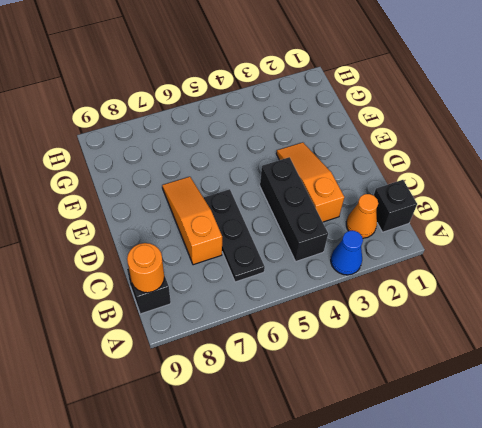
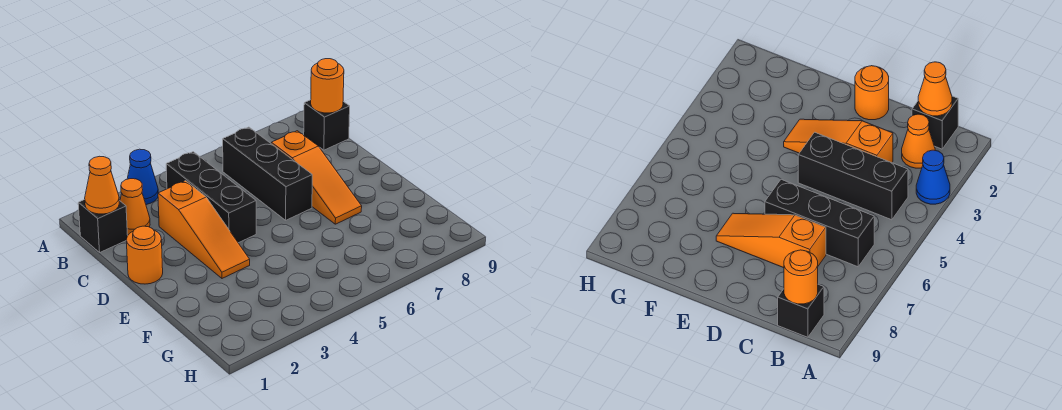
none -> orange 1x1 cone [85,156,119,214]
black 1x3 plate [203,189,265,282] -> black 1x3 brick [223,127,312,220]
none -> orange 1x1 round brick [126,226,163,284]

